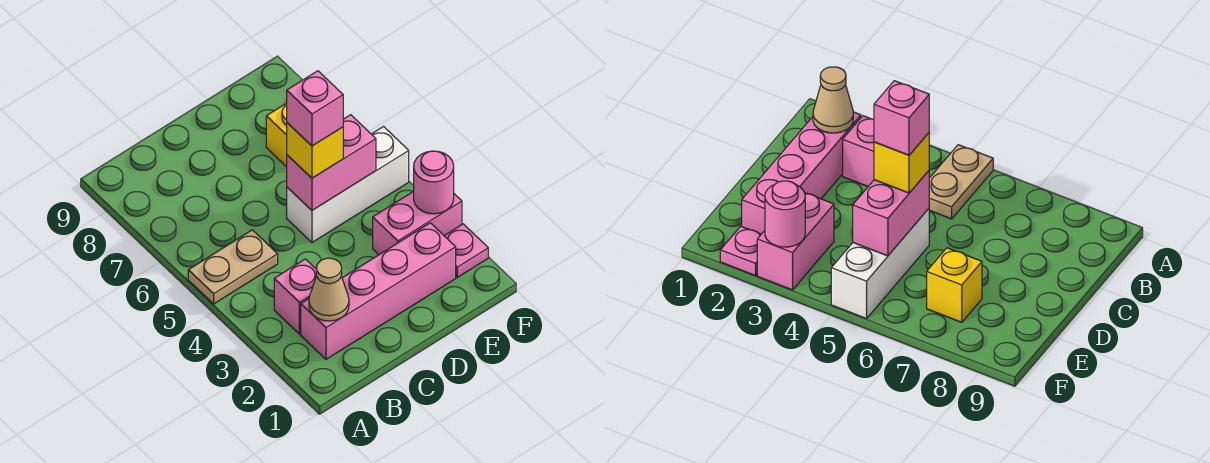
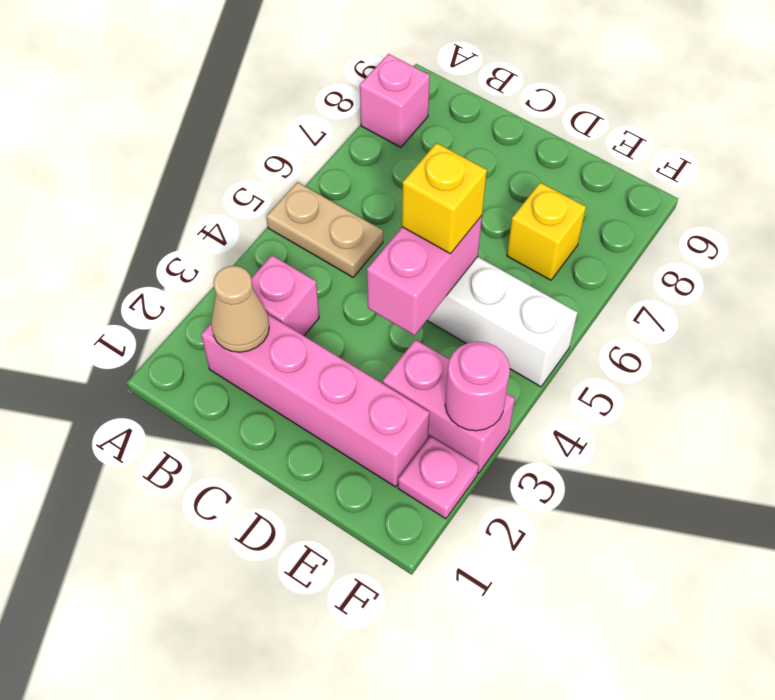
pink 1x2 brick [287,115,376,210] -> pink 1x2 brick turned to [367,216,482,335]
pink 1x1 brick [287,71,343,146] -> pink 1x1 brick moved to [360,54,430,147]

